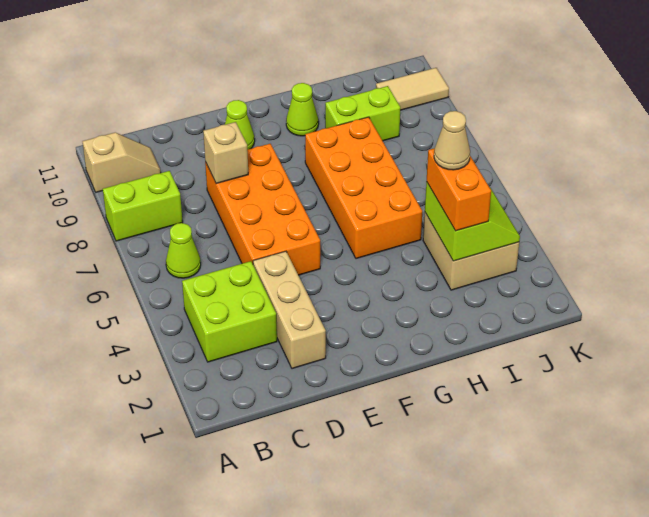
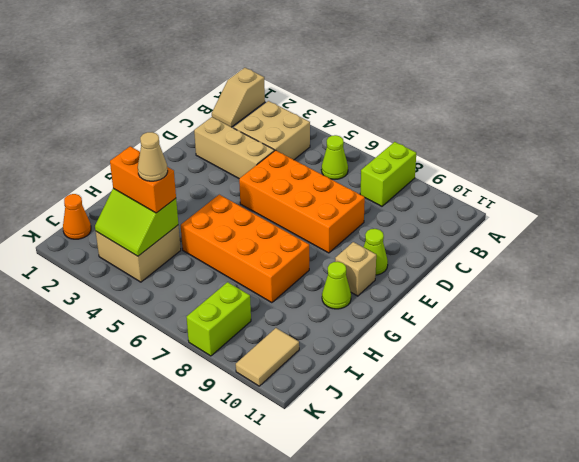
tan 1x2 slope [82,133,161,192] -> tan 1x2 slope moved to [212,68,265,127]
lime 2x2 brick [182,261,277,362] -> tan 2x2 brick [234,101,310,160]
tan 1x1 brick [203,122,248,184] -> tan 1x1 brick moved to [335,242,376,296]
lime 1x2 brick [325,86,400,141] -> lime 1x2 brick moved to [187,282,251,356]
none -> orange 1x1 cone [63,194,91,239]

